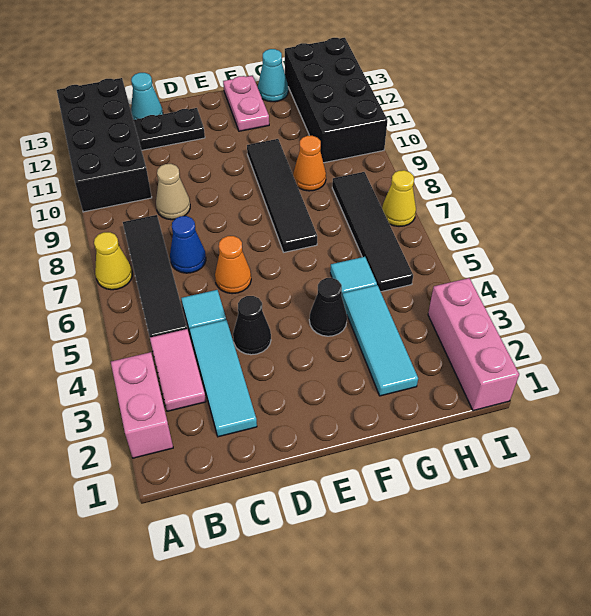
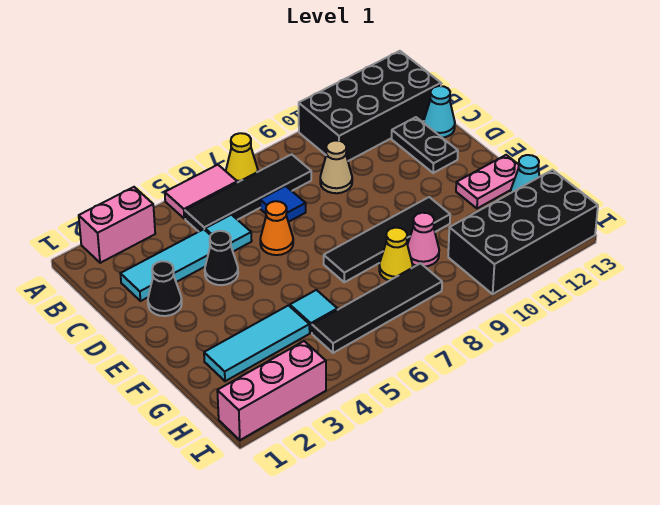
pink 1x2 tile [150,329,206,411] -> pink 1x2 tile moved to [165,165,237,219]
blue 1x1 cone [170,216,206,273] -> blue 1x1 tile [260,186,306,222]
black 1x1 cone [309,278,347,336] -> black 1x1 cone moved to [148,261,182,316]
orange 1x1 cone [293,136,326,191] -> pink 1x1 cone [408,213,439,267]
yellow 1x1 cone [382,170,416,227] -> yellow 1x1 cone moved to [379,228,413,281]

